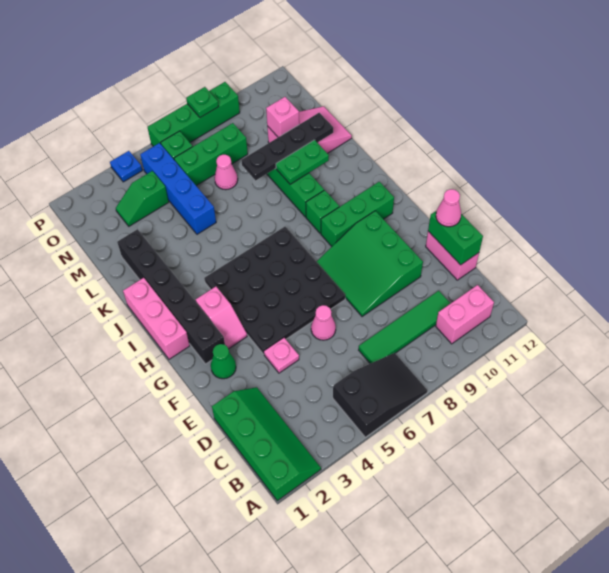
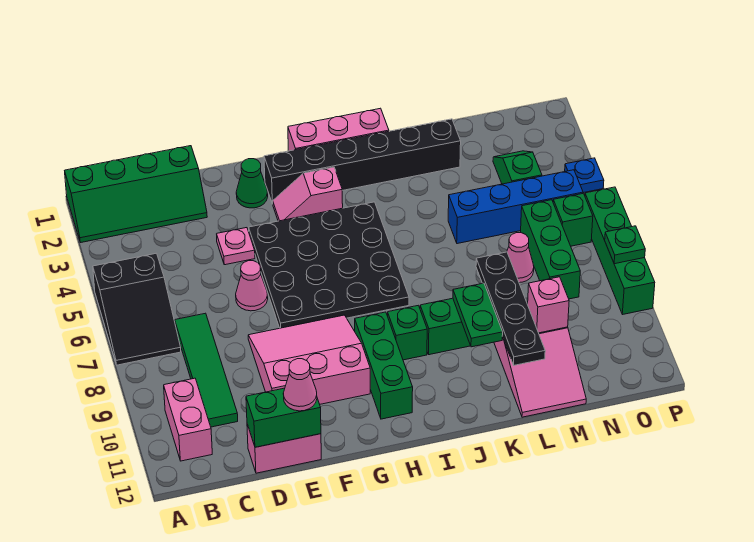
green 3x3 slope [316,211,423,317] -> pink 3x3 slope [248,315,370,404]

